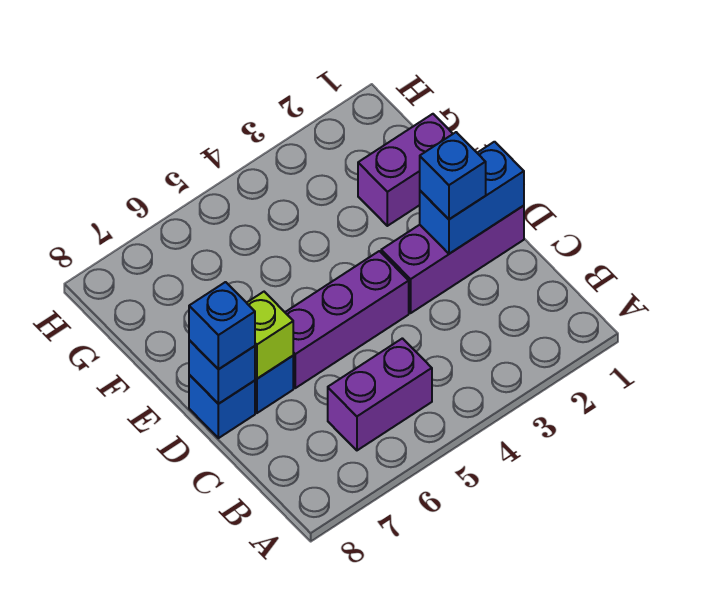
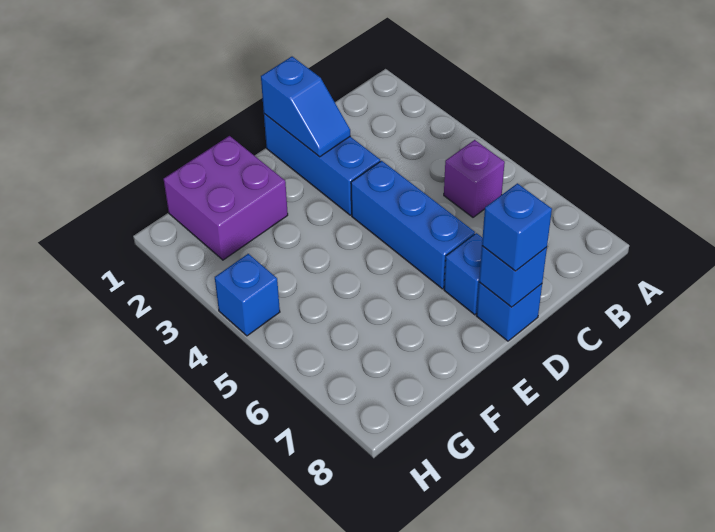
purple 1x2 brick [328,338,432,450] -> purple 1x1 brick [444,140,505,217]
purple 1x3 brick [381,206,524,313] -> blue 1x3 brick [264,114,380,215]
blue 1x2 brick [420,142,524,254] -> blue 1x2 slope [261,57,350,157]
blue 1x1 brick [420,132,486,219] -> blue 1x1 brick moved to [215,254,280,336]
purple 1x3 brick [285,251,409,388] -> blue 1x3 brick [351,161,475,289]
lime 1x1 brick [247,292,293,379] -> none
purple 1x2 brick [358,114,453,226] -> purple 2x2 brick [164,136,288,260]

